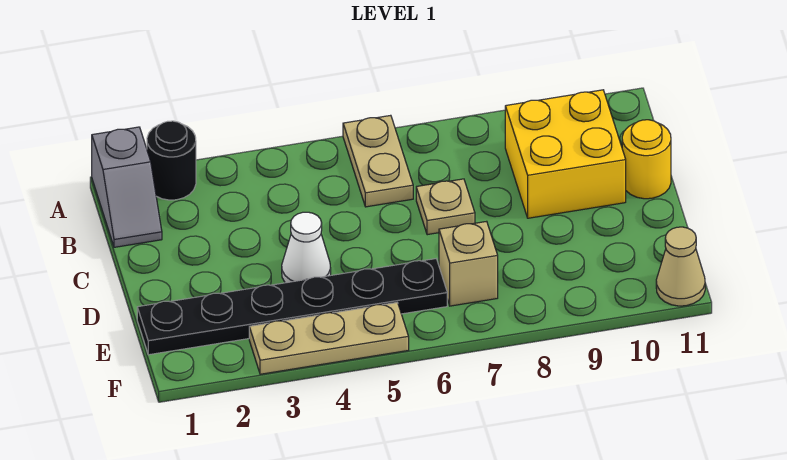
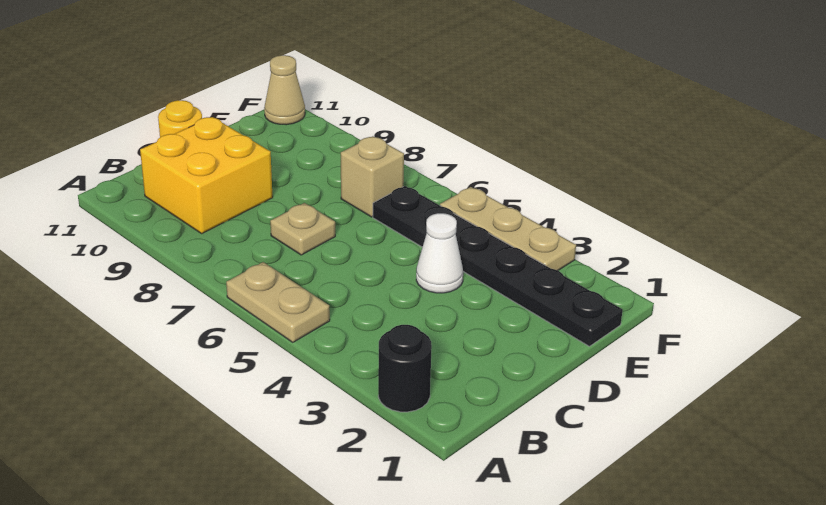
grey 1x2 slope [92,127,162,247] -> none
tan 1x2 plate [343,115,413,207] -> tan 1x2 plate turned to [226,262,330,342]

